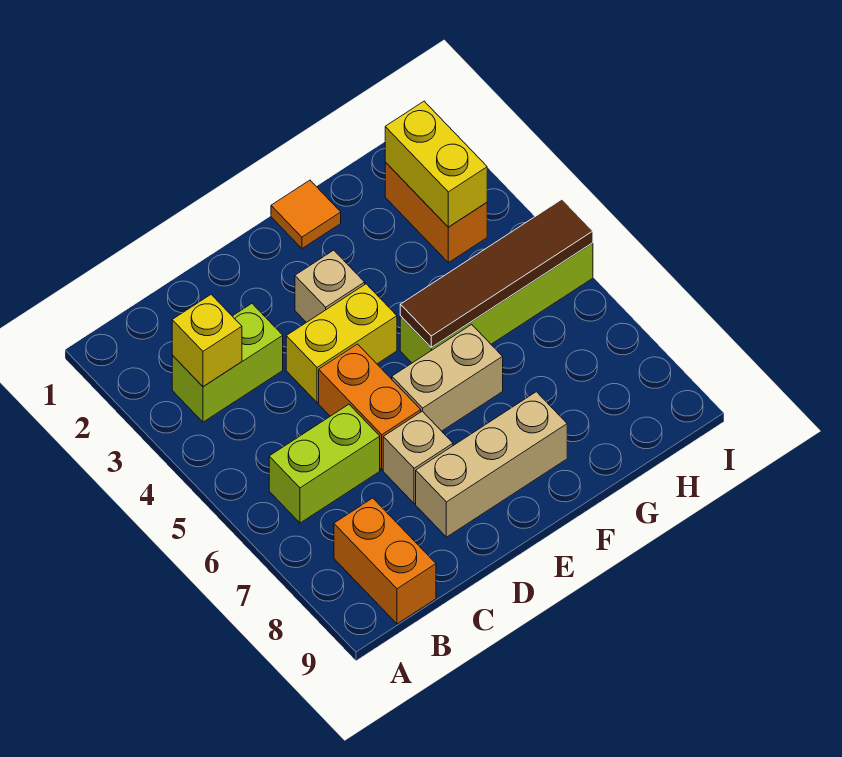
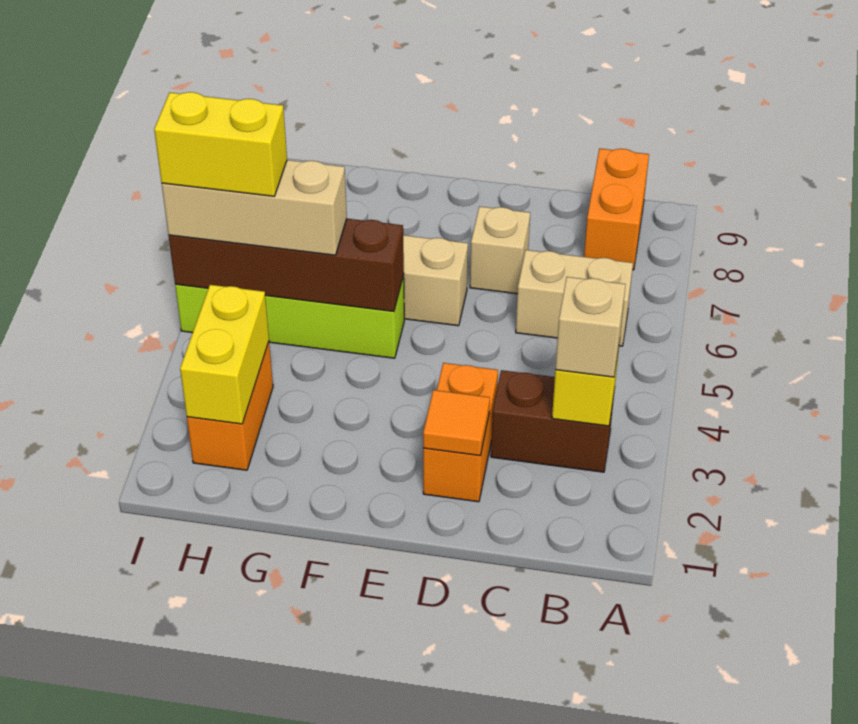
lime 1x2 brick [172,304,283,422] -> brown 1x2 brick [491,370,615,472]
lime 1x2 brick [269,404,380,523] -> tan 1x2 brick [516,250,633,346]
yellow 1x2 brick [286,284,397,403] -> yellow 1x2 brick moved to [154,92,287,196]
orange 1x2 brick [319,344,421,470] -> orange 1x2 brick moved to [423,363,498,502]
tan 1x3 brick [416,392,567,537] -> tan 1x3 brick moved to [162,160,347,255]
tan 1x1 brick [295,250,365,322] -> tan 1x1 brick moved to [555,277,625,377]
orange 1x1 tile [271,180,341,248] -> orange 1x1 tile moved to [423,390,490,456]
brown 1x4 tile [400,199,593,348] -> brown 1x4 brick [169,219,404,312]

